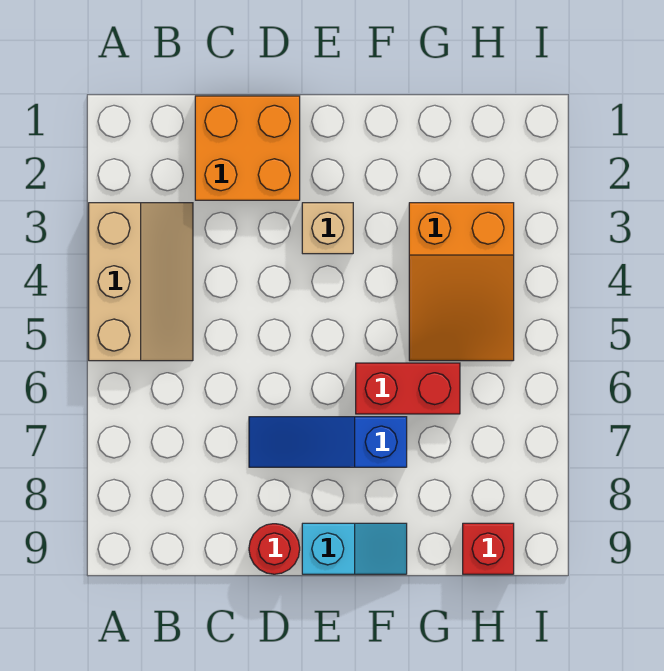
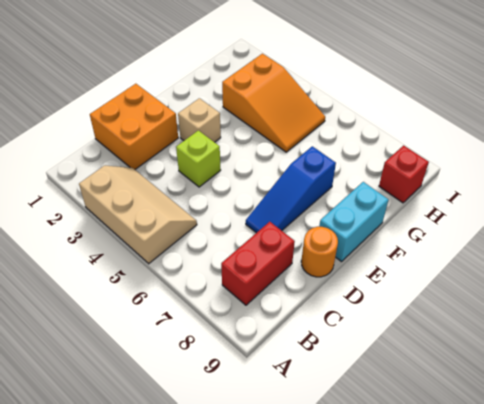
none -> lime 1x1 brick [176,130,221,187]
red 1x1 round brick [249,524,300,574] -> orange 1x1 round brick [301,227,338,277]
cyan 1x2 slope [302,523,407,574] -> cyan 1x2 brick [319,182,389,262]
red 1x2 brick [356,363,460,414] -> red 1x2 brick moved to [221,222,295,305]

